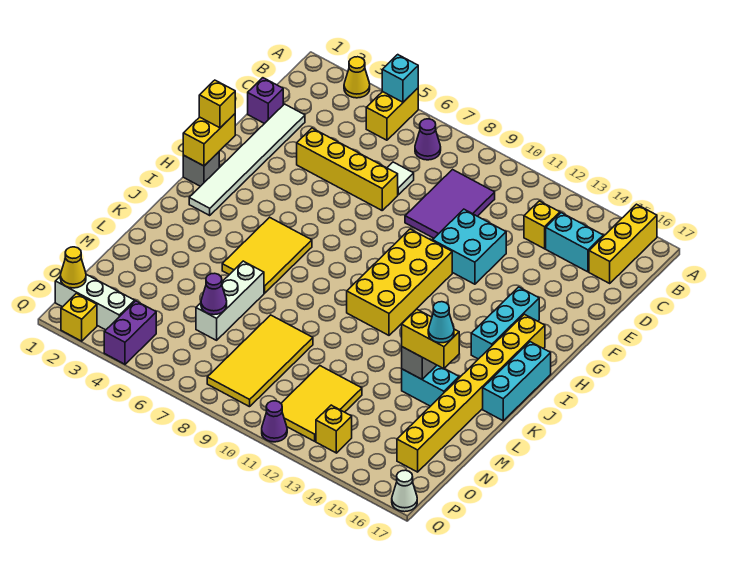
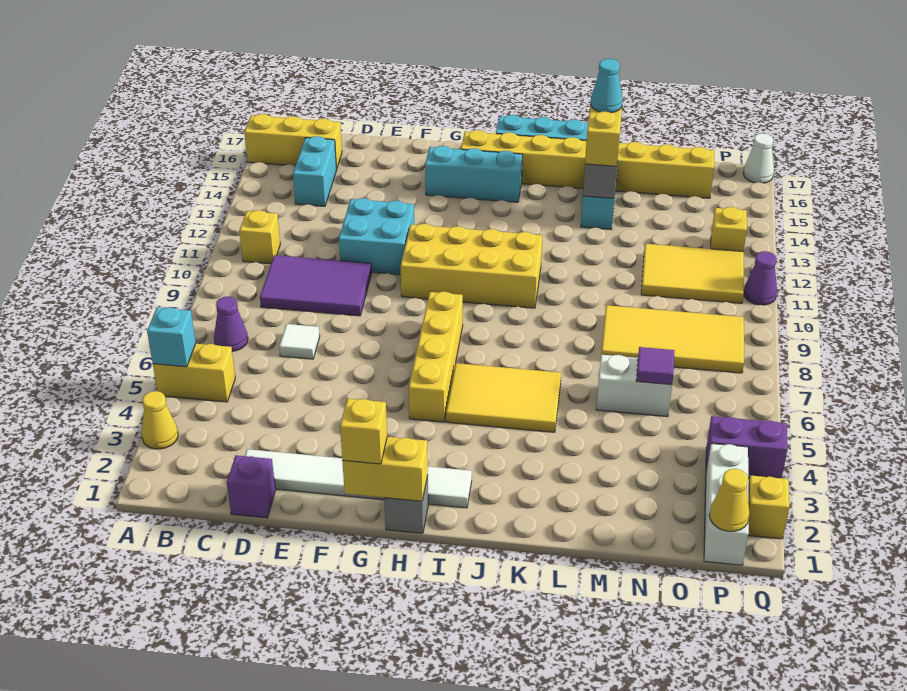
yellow 1x1 brick [524,201,560,249] -> yellow 1x1 brick moved to [239,210,280,264]
yellow 1x4 brick [297,128,398,210] -> yellow 1x4 brick moved to [409,292,463,422]
white 1x3 brick [196,261,264,340] -> white 1x2 brick [596,355,672,417]
purple 1x1 cone [201,273,227,315] -> purple 1x1 tile [636,347,675,385]

